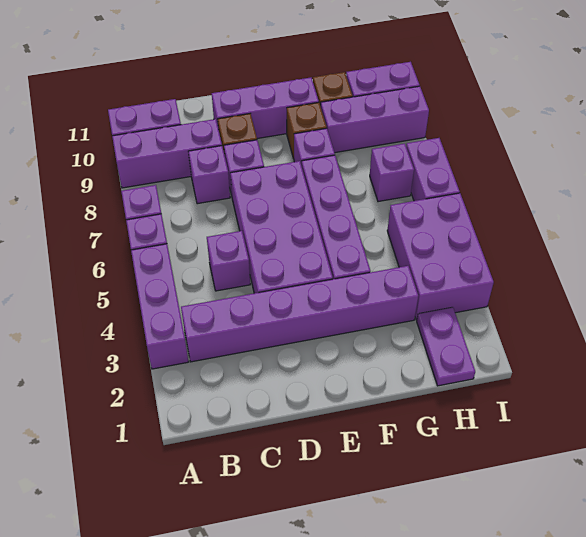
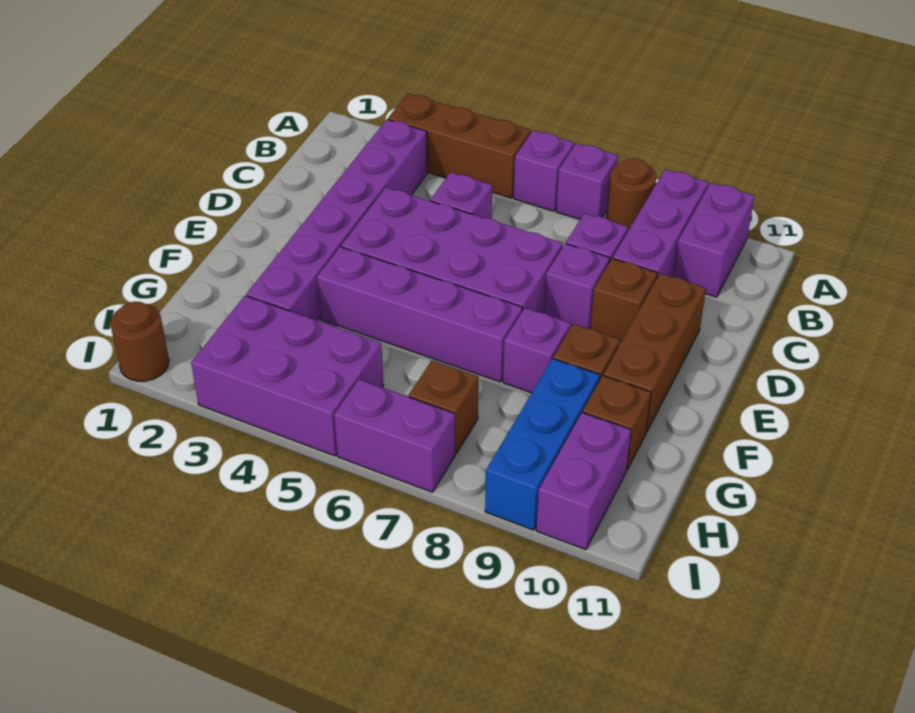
purple 1x3 brick [131,244,188,369] -> brown 1x3 brick [388,94,531,198]
none -> brown 1x1 round brick [607,158,656,231]
purple 1x3 brick [212,78,319,139] -> brown 1x3 brick [603,273,706,433]
purple 1x3 brick [321,86,429,153] -> blue 1x3 brick [485,359,600,530]
purple 1x2 plate [417,307,475,386] -> none
purple 1x1 brick [370,144,414,202] -> brown 1x1 brick [409,361,478,454]
none -> brown 1x1 round brick [110,302,169,381]

